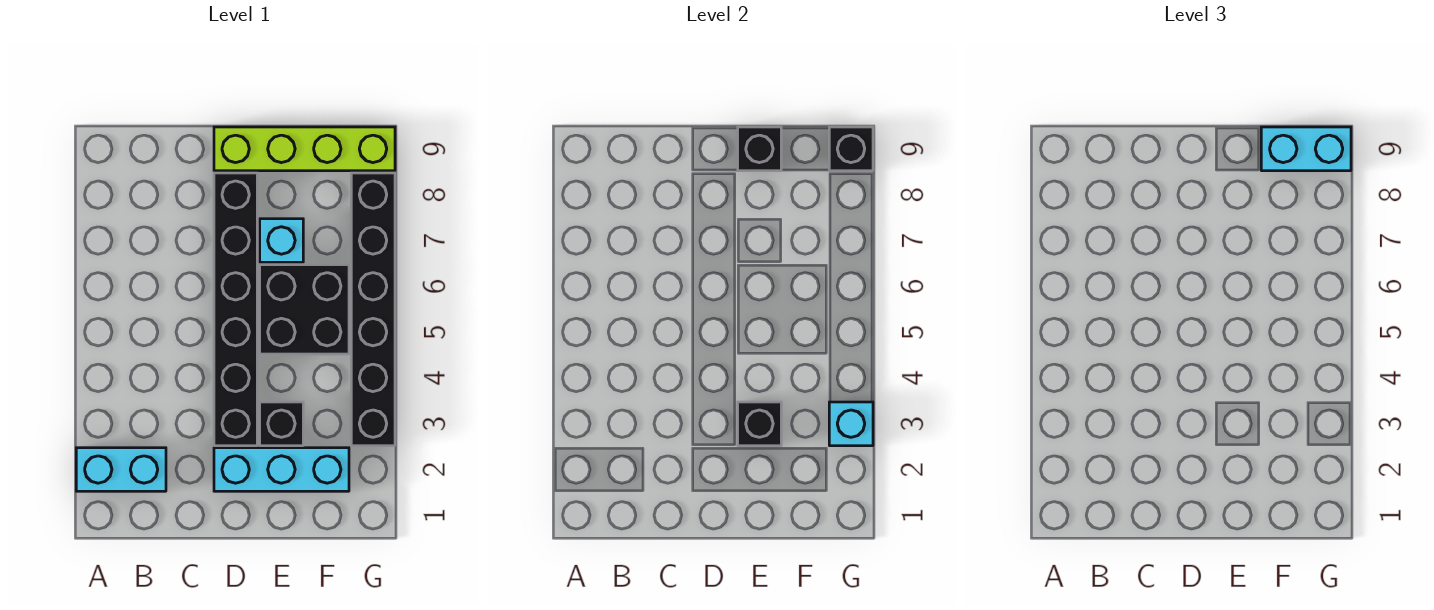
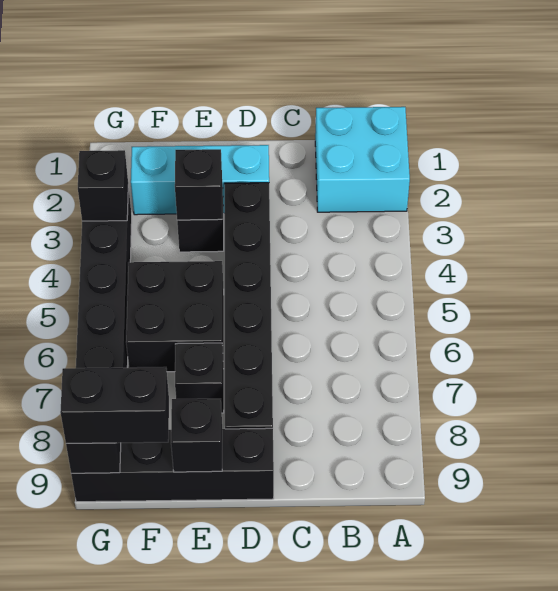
cyan 1x2 brick [76,448,166,491] -> cyan 2x2 brick [315,107,410,212]
lime 1x4 brick [214,127,395,171] -> black 1x4 brick [71,428,274,502]
cyan 1x1 brick [260,219,303,262] -> black 1x1 brick [175,343,224,413]
cyan 1x2 brick [1261,127,1351,171] -> black 1x2 brick [60,367,169,444]
cyan 1x1 brick [829,402,873,446] -> black 1x1 brick [78,150,128,221]

